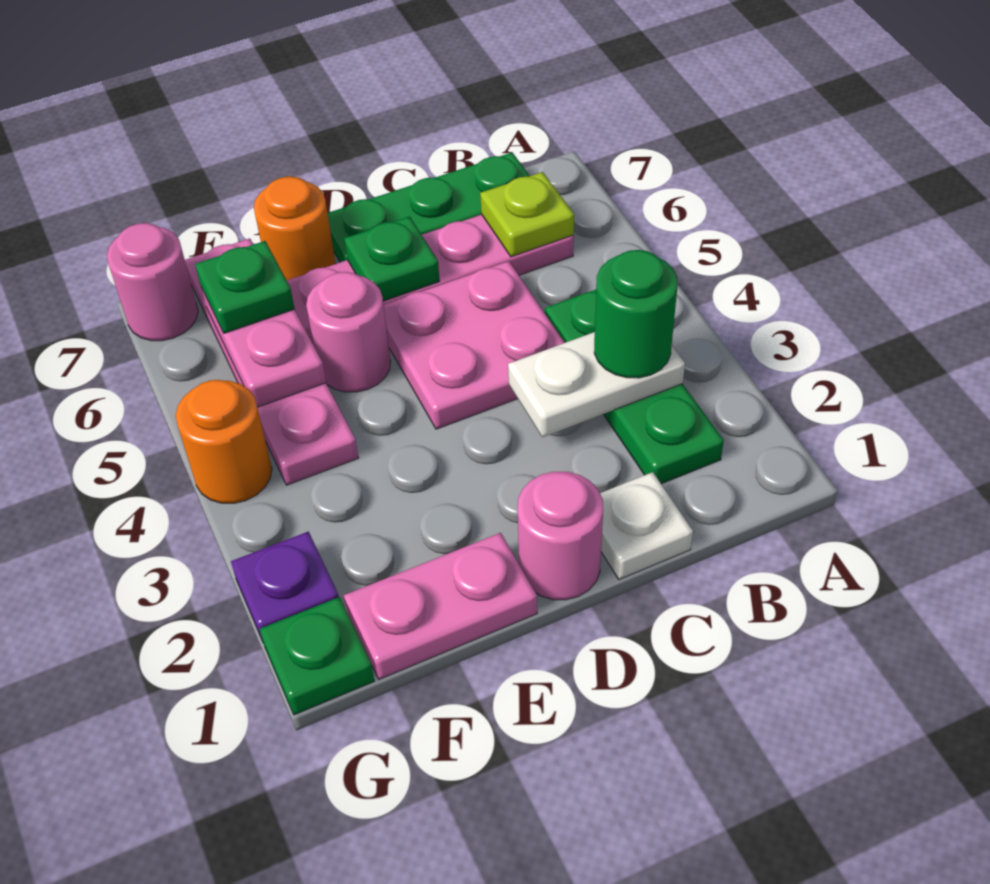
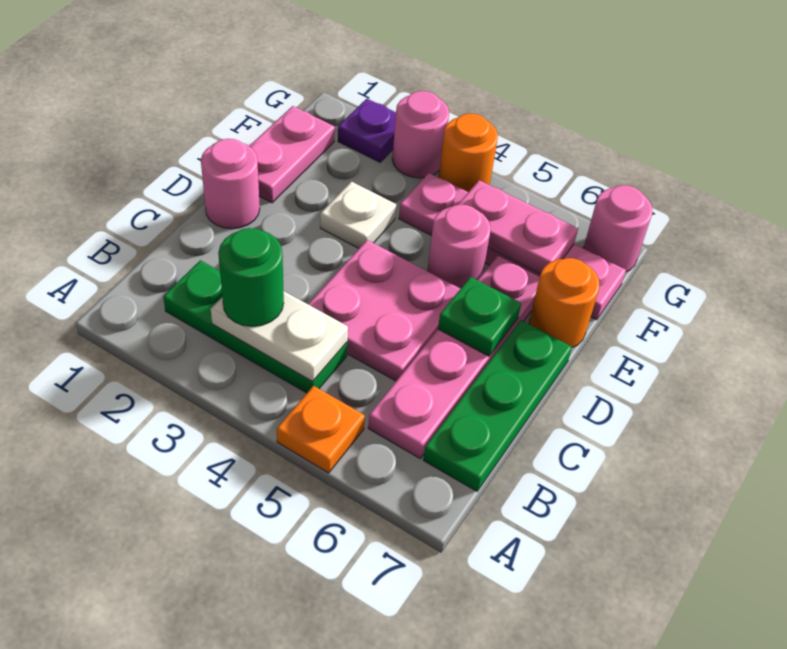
none -> orange 1x1 plate [277,386,365,473]
white 1x2 plate [508,332,685,437] -> white 1x2 plate turned to [211,291,348,381]
lime 1x1 plate [480,172,574,257] -> none
white 1x1 plate [600,472,693,579] -> white 1x1 plate moved to [320,182,396,248]
green 1x1 plate [195,241,295,333] -> none
green 1x1 plate [260,597,374,715] -> none
none -> pink 1x1 round brick [392,91,449,178]

